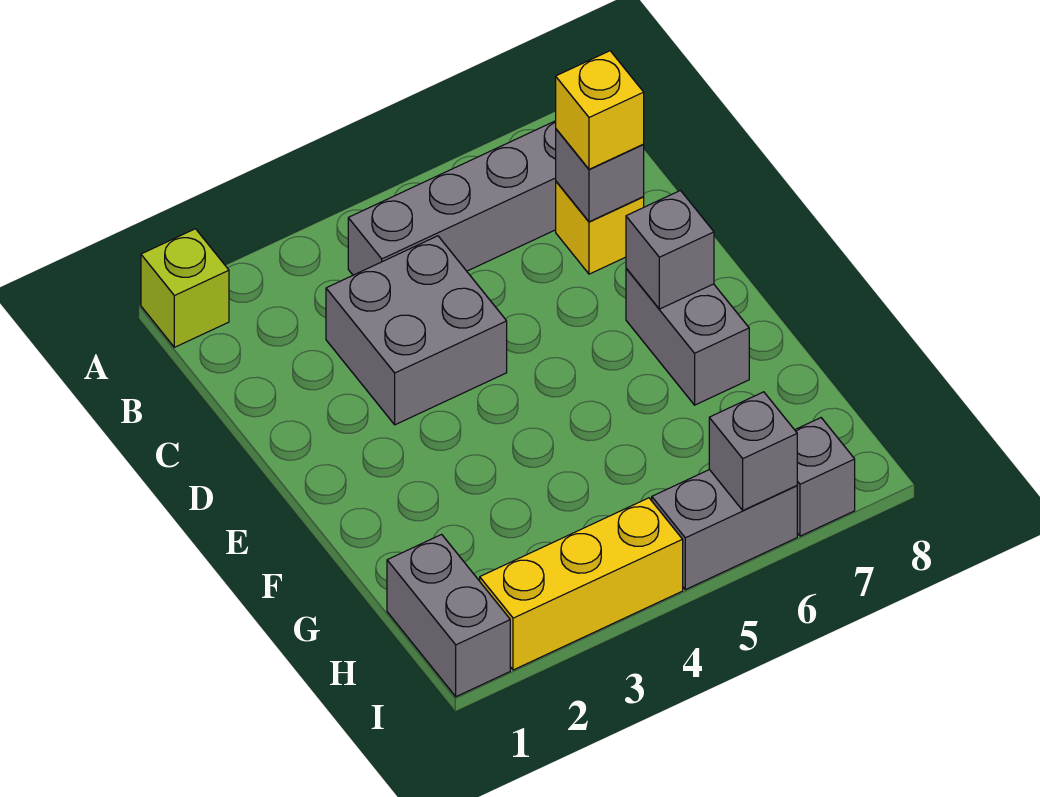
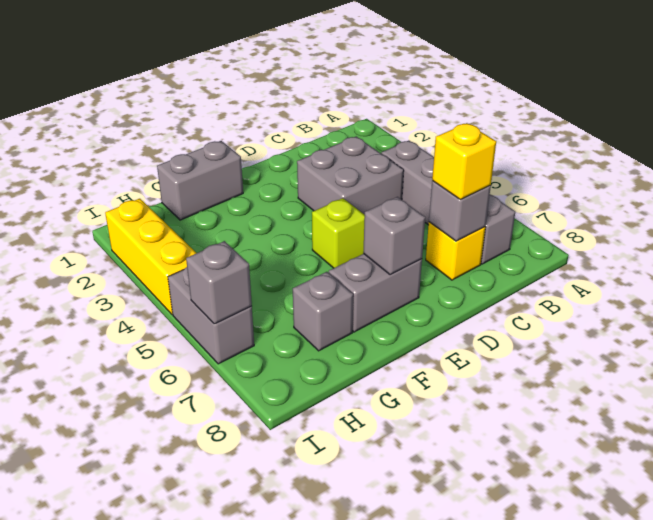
lime 1x1 brick [141,229,229,347] -> lime 1x1 brick moved to [312,198,365,268]
grey 1x2 brick [387,534,510,697] -> grey 1x2 brick moved to [157,141,243,220]
grey 1x1 brick [795,418,855,536] -> grey 1x1 brick moved to [293,272,353,351]

